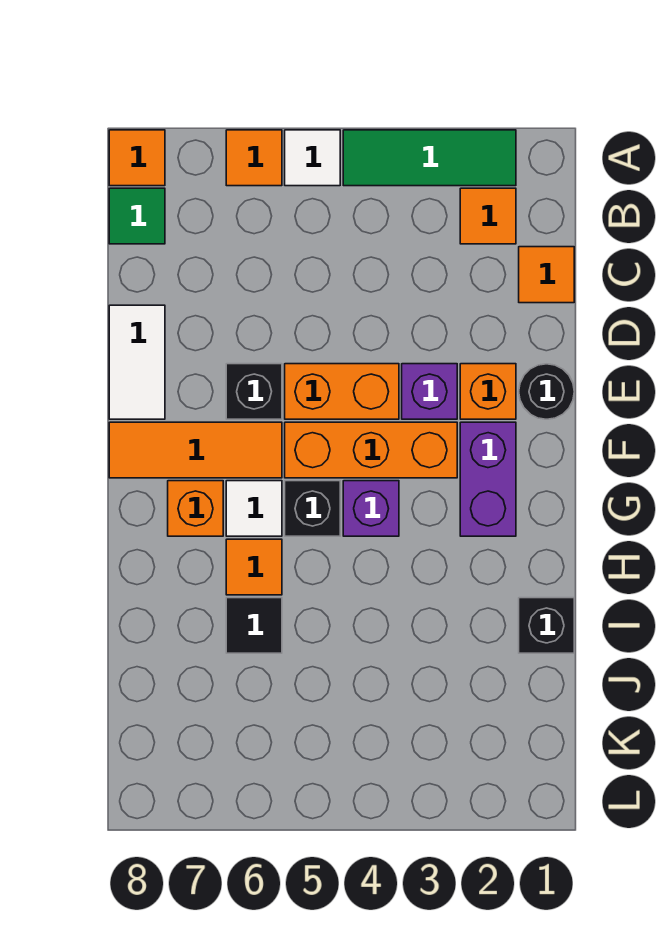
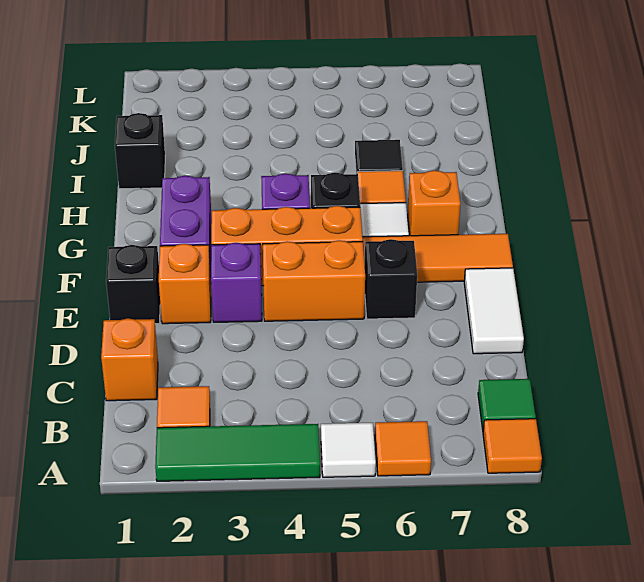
orange 1x1 tile [519,247,574,303] -> orange 1x1 brick [101,318,158,401]
black 1x1 round brick [519,364,574,419] -> black 1x1 brick [106,245,160,324]

